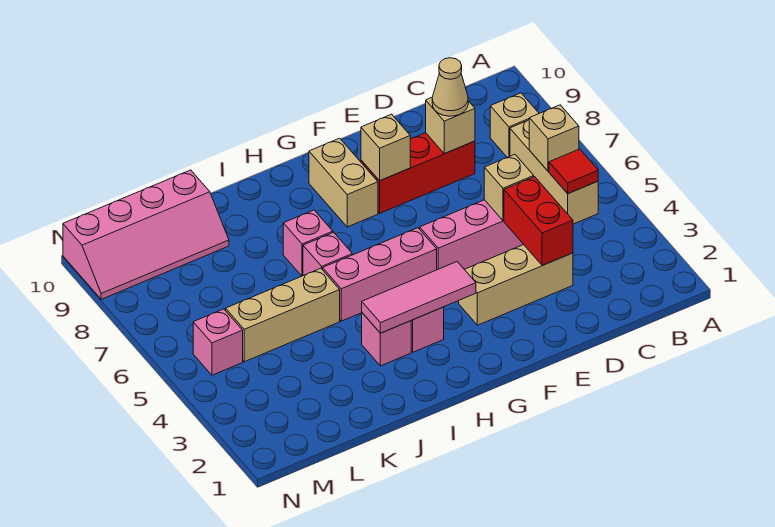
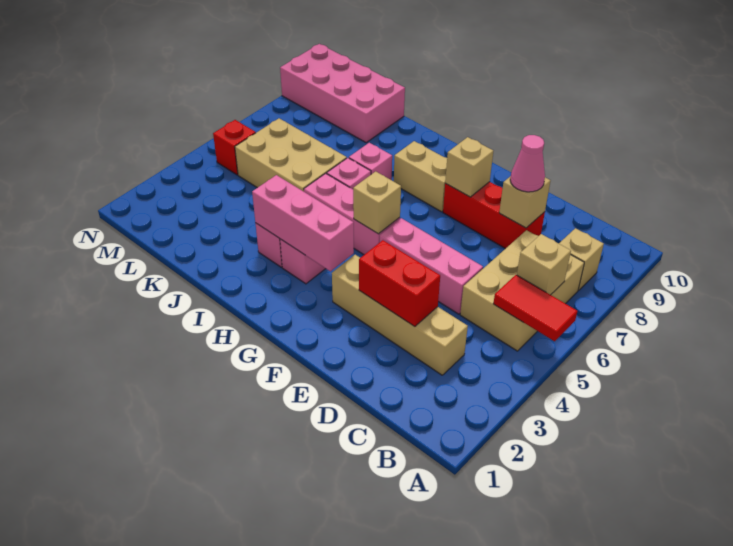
tan 1x3 brick [510,120,598,224] -> tan 2x3 brick [460,230,584,351]
red 1x1 tile [549,149,598,194] -> red 1x2 tile [493,275,577,341]
tan 1x3 brick [459,245,573,325] -> tan 1x4 brick [332,255,468,375]
red 1x2 brick [504,177,573,266] -> red 1x2 brick turned to [359,240,440,327]
tan 1x1 brick [484,154,534,221] -> tan 1x1 brick moved to [353,171,401,234]
tan 1x1 cone [432,58,468,116] -> pink 1x1 cone [510,135,545,192]
pink 1x3 tile [362,262,476,333] -> pink 1x3 brick [252,175,354,272]
tan 1x2 brick [309,138,378,227] -> tan 1x2 brick turned to [394,141,447,212]
tan 1x3 brick [225,268,340,362] -> tan 2x3 brick [235,118,347,192]
pink 2x4 slope [63,170,229,299] -> pink 2x4 brick [280,44,405,142]
pink 1x1 brick [193,309,243,375] -> red 1x1 brick [213,120,256,175]

